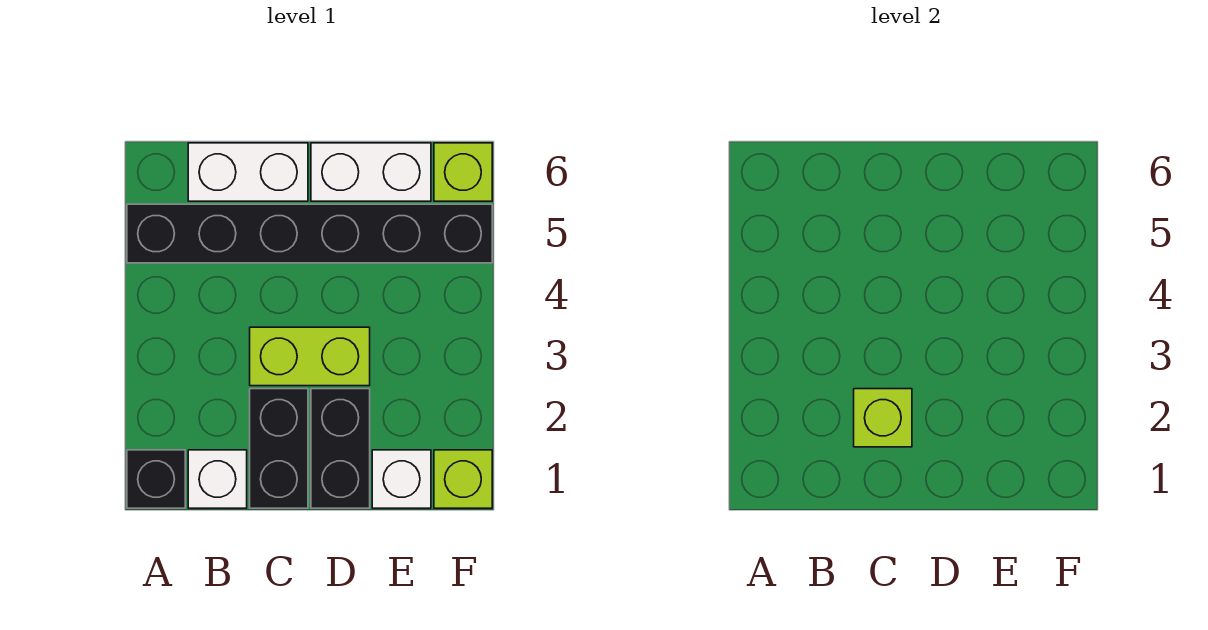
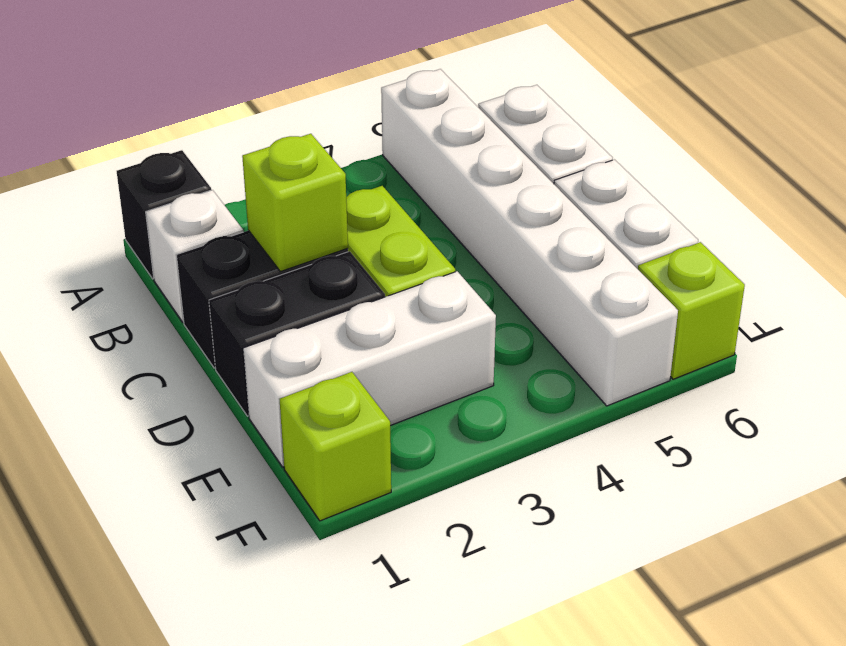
black 1x6 brick [127,204,492,263] -> white 1x6 brick [381,69,678,406]
white 1x1 brick [372,450,431,508] -> white 1x3 brick [243,271,496,467]

